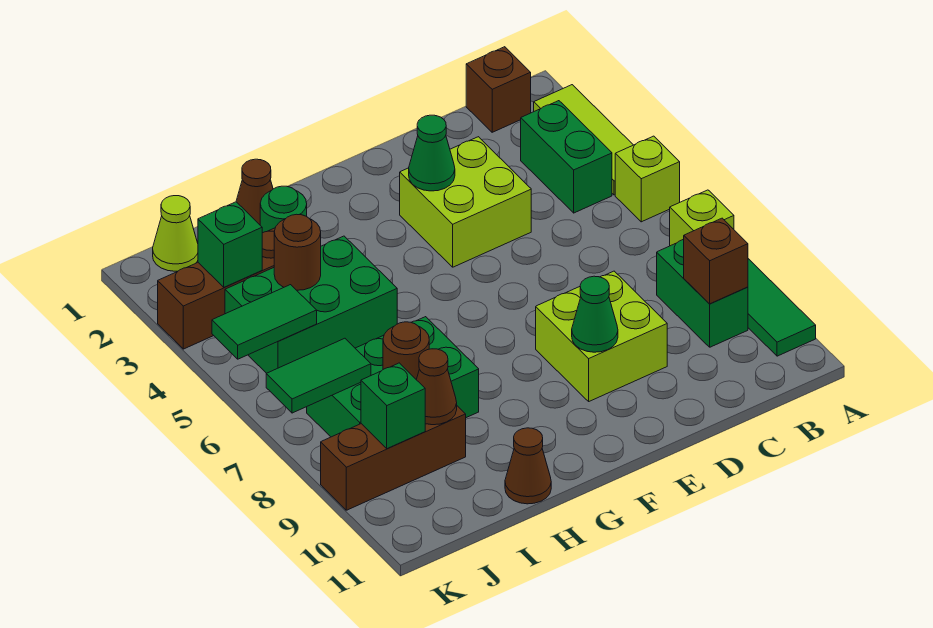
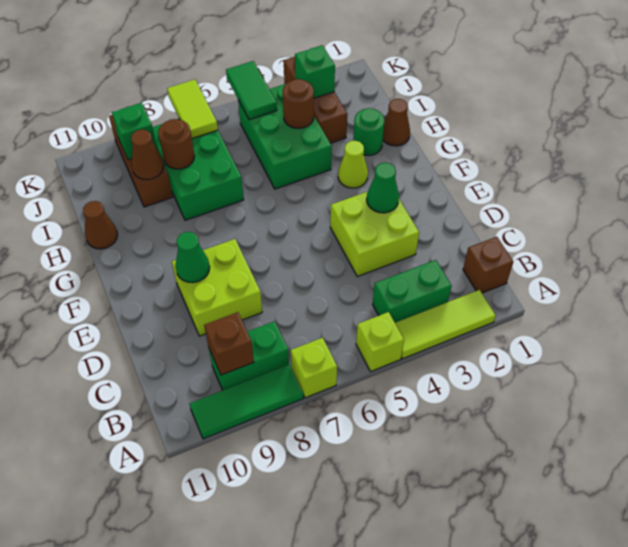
lime 1x1 cone [153,196,198,271] -> lime 1x1 cone moved to [338,141,368,188]
green 1x2 tile [266,338,371,413] -> lime 1x2 tile [167,79,218,138]

